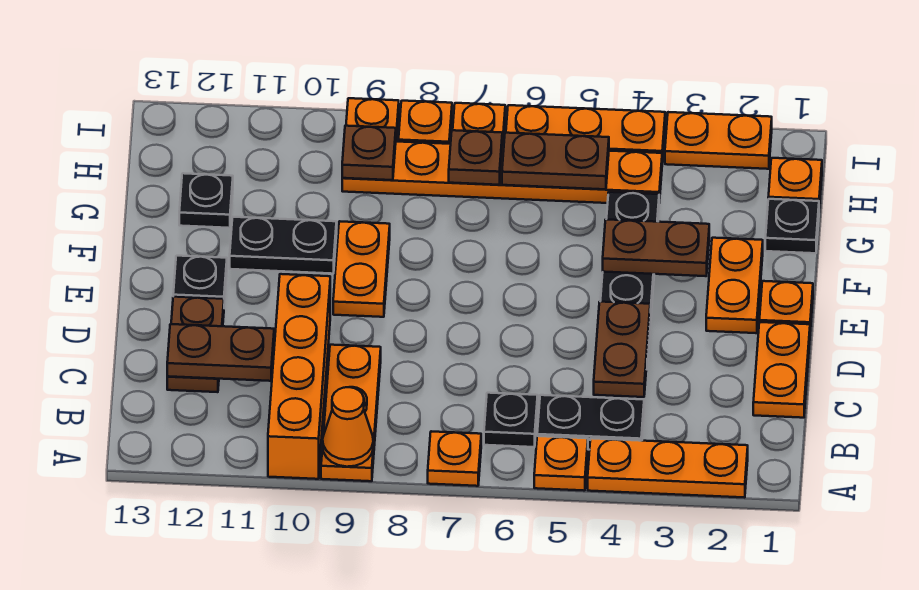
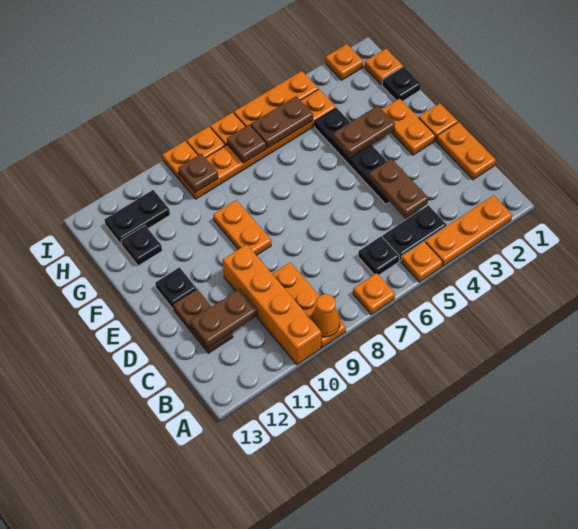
black 1x2 plate [230,217,337,274] -> black 1x2 plate moved to [105,190,170,245]
orange 1x2 plate [665,112,772,169] -> orange 1x1 plate [325,44,363,80]

